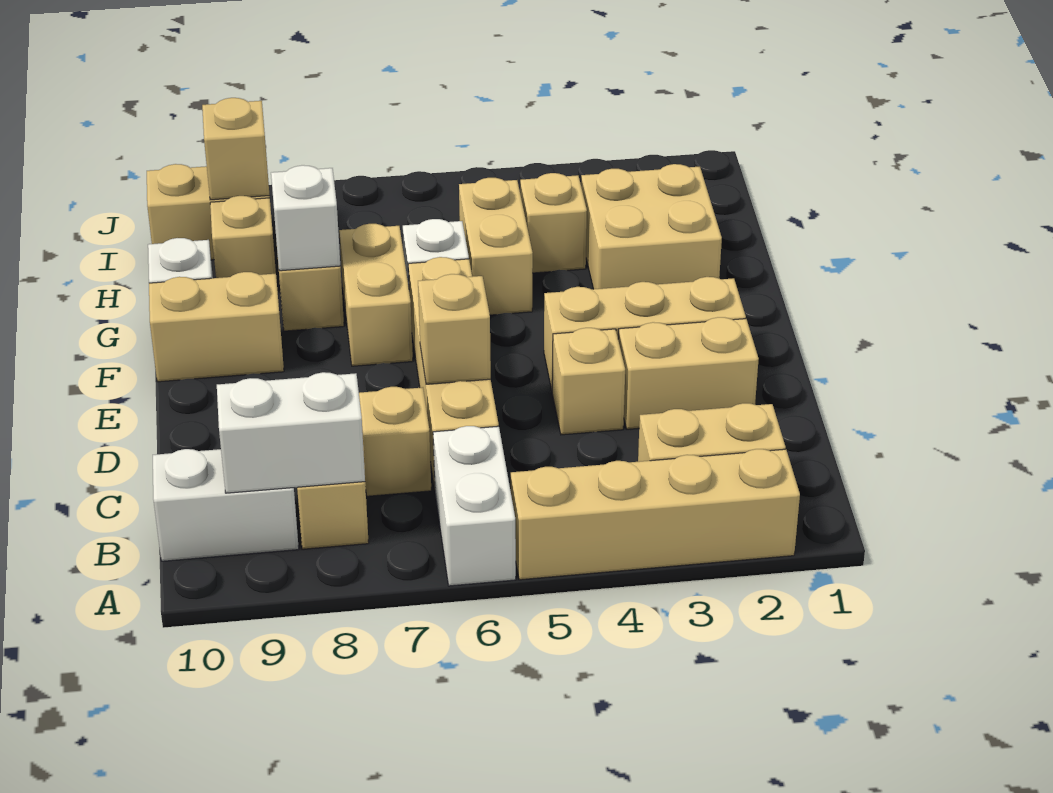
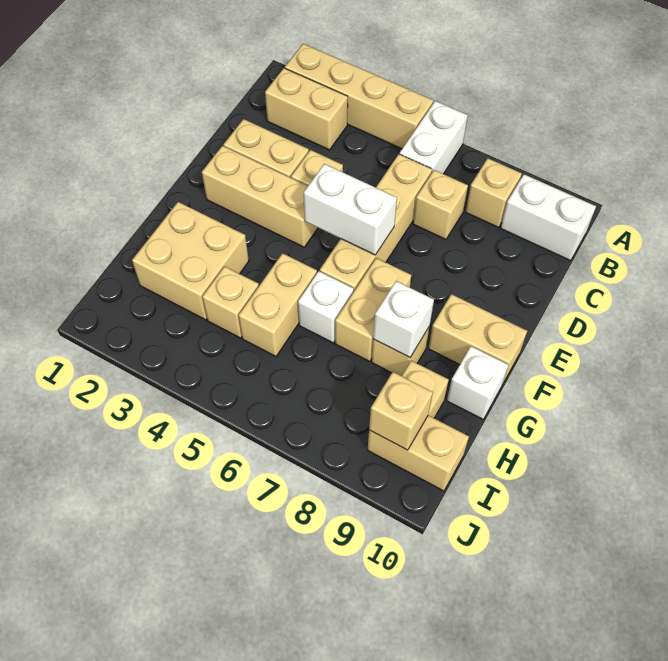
white 1x2 brick [217,372,365,493] -> white 1x2 brick moved to [304,164,397,255]
tan 1x1 brick [418,274,491,384] -> none

